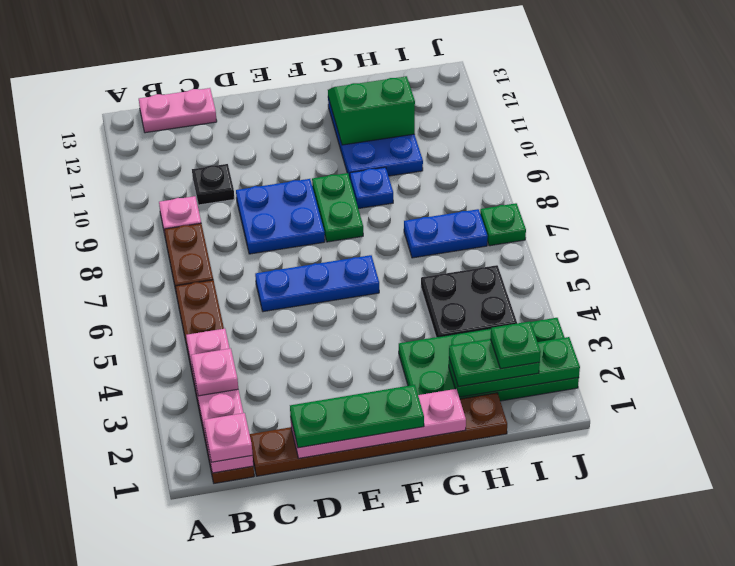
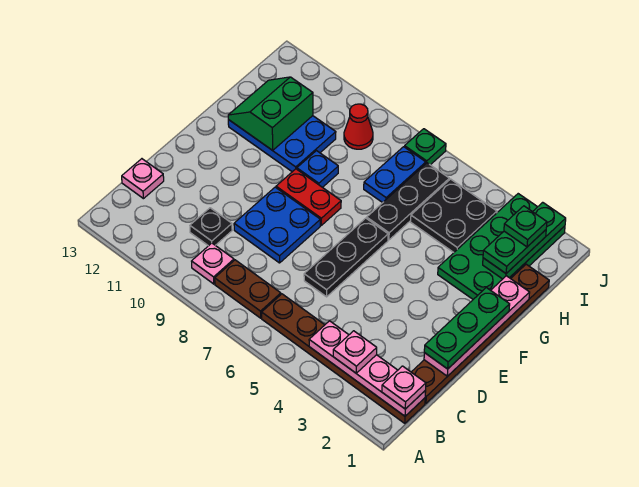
pink 1x2 plate [139,88,217,133] -> pink 1x1 plate [122,159,164,199]
blue 1x3 plate [255,255,379,312] -> black 1x3 plate [304,218,388,297]
green 1x2 plate [312,173,363,242] -> red 1x2 plate [276,169,341,225]
none -> black 1x3 plate [367,163,449,240]
none -> red 1x1 cone [344,104,373,149]

